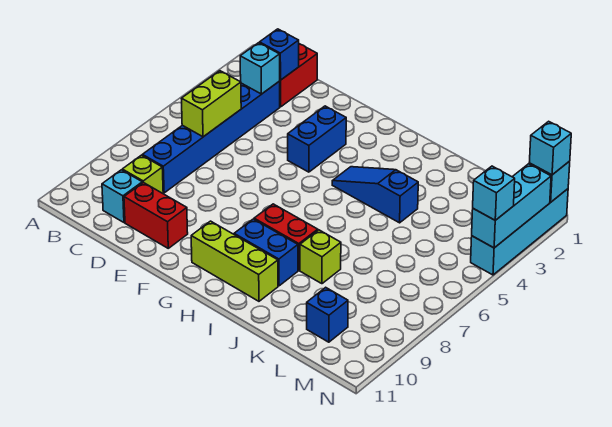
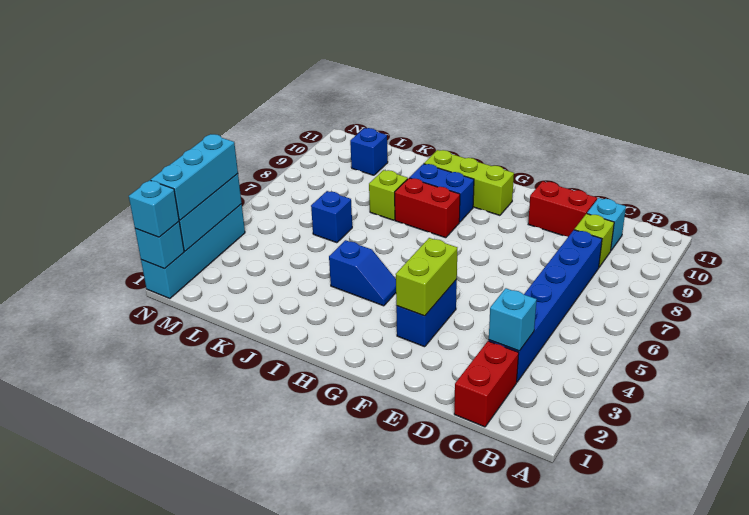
blue 1x1 brick [260,29,299,80] -> blue 1x1 brick moved to [311,191,352,243]
lime 1x2 brick [181,71,241,137] -> lime 1x2 brick moved to [396,238,457,316]
blue 1x3 slope [332,167,418,223] -> blue 1x2 slope [329,240,396,306]
cyan 1x1 brick [473,166,515,220] -> cyan 1x3 brick [151,134,238,220]

